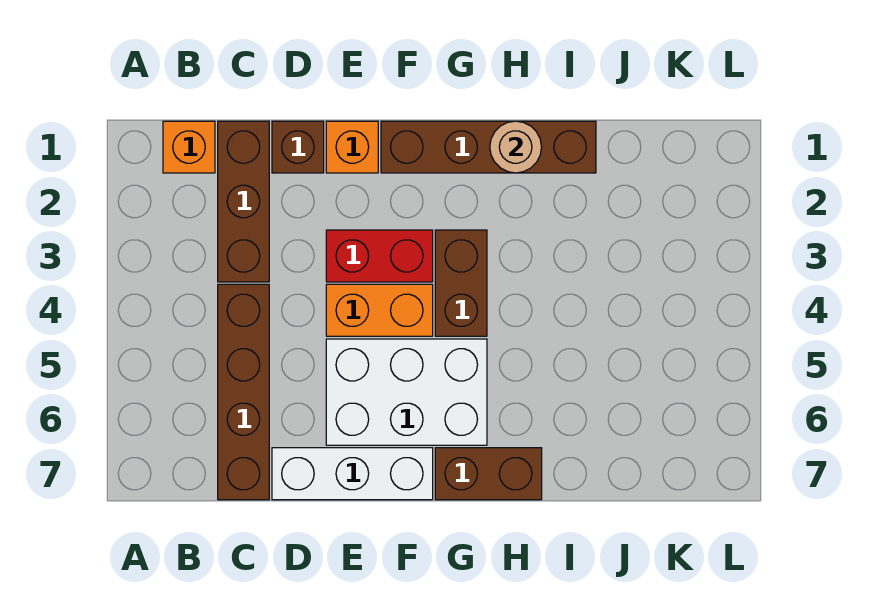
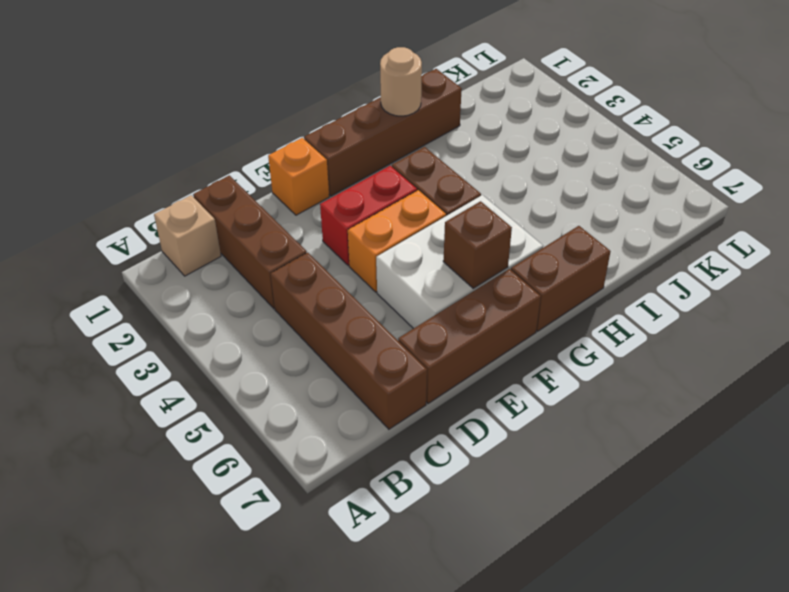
orange 1x1 brick [163,121,215,173] -> tan 1x1 brick [154,195,221,276]
brown 1x1 brick [272,121,324,173] -> brown 1x1 brick moved to [443,201,512,289]
white 1x3 brick [272,448,433,500] -> brown 1x3 brick [398,269,541,403]

